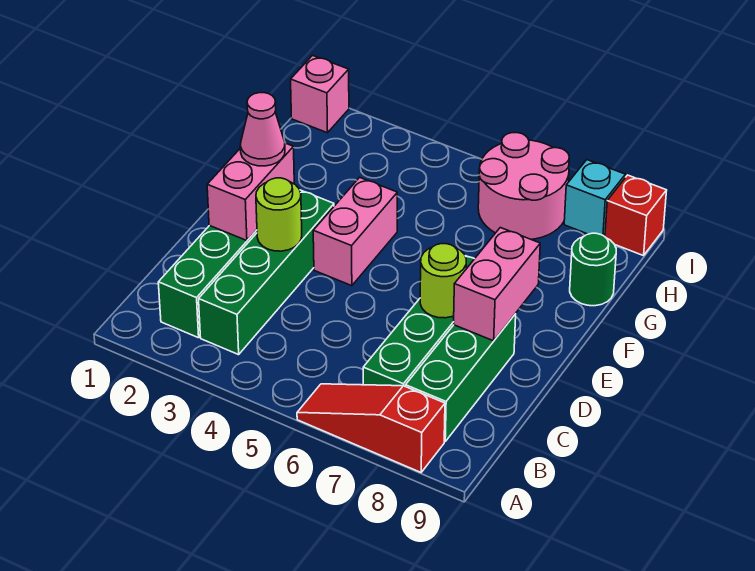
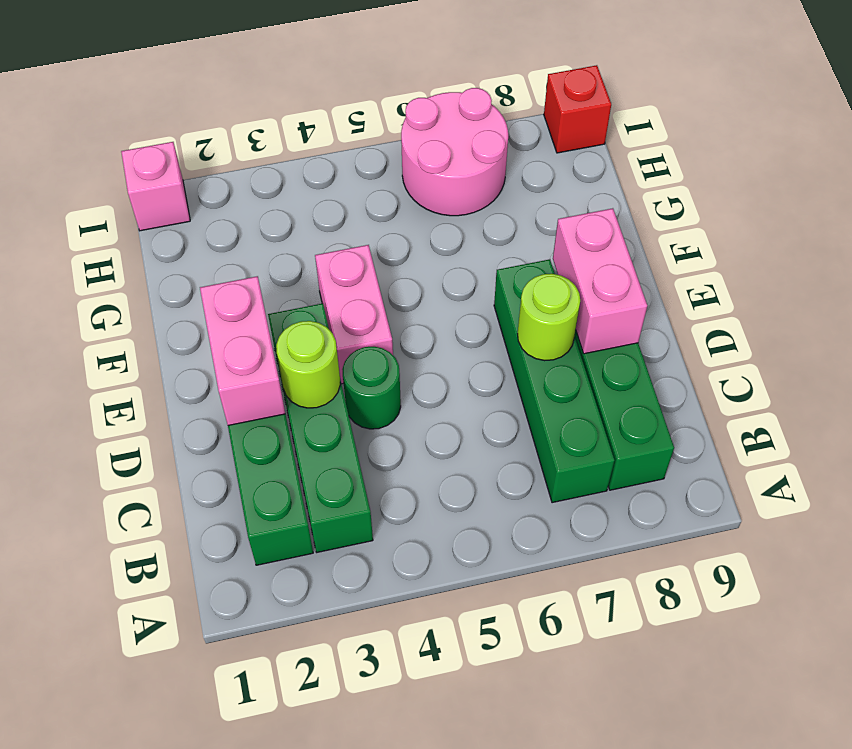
red 1x3 slope [297,384,445,472] -> none
pink 1x1 cone [240,93,285,166] -> none
green 1x1 round brick [570,233,616,306] -> green 1x1 round brick moved to [342,347,401,429]
cyan 1x1 brick [564,160,625,236] -> none

